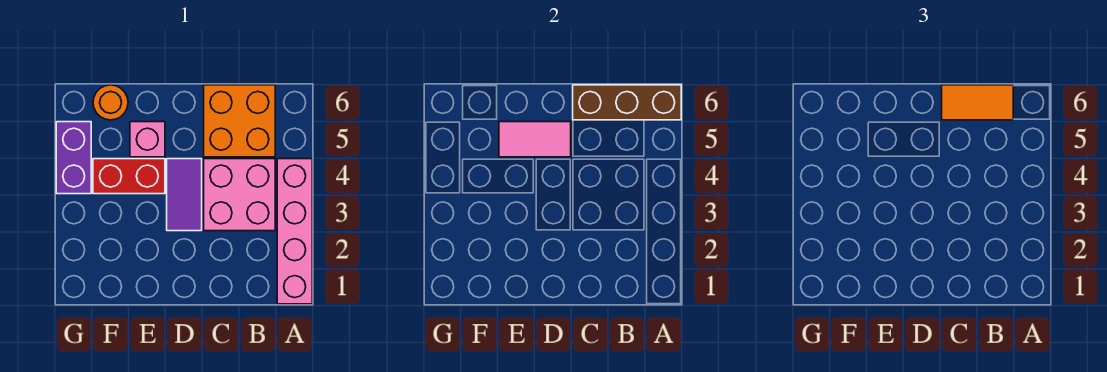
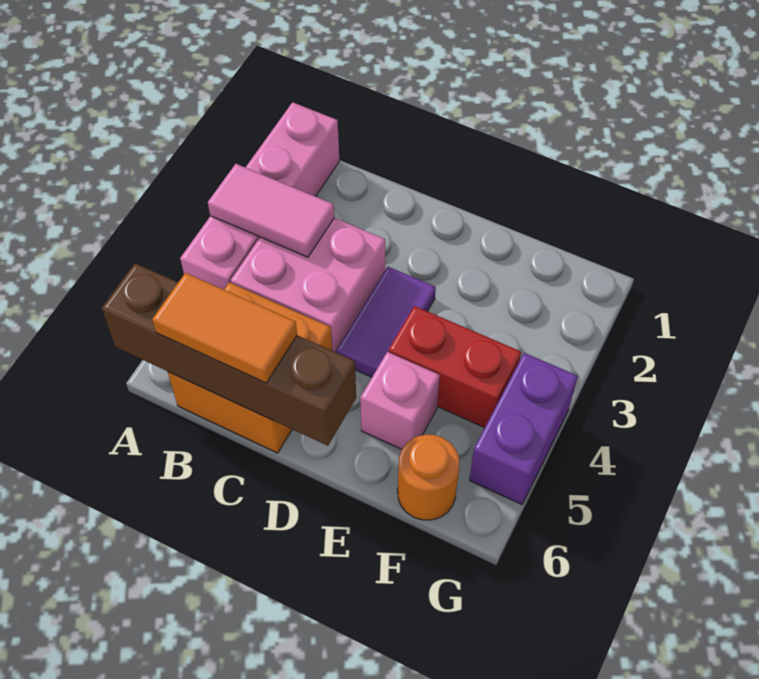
brown 1x3 brick [573,85,681,120] -> brown 1x4 brick [102,263,356,446]
pink 1x2 tile [499,122,571,157] -> pink 1x2 tile moved to [208,164,334,257]

